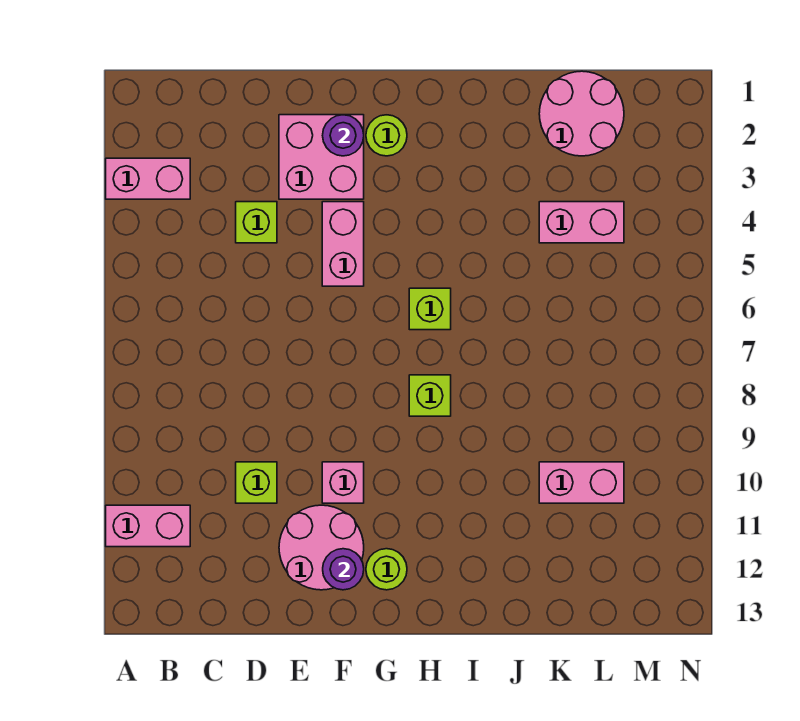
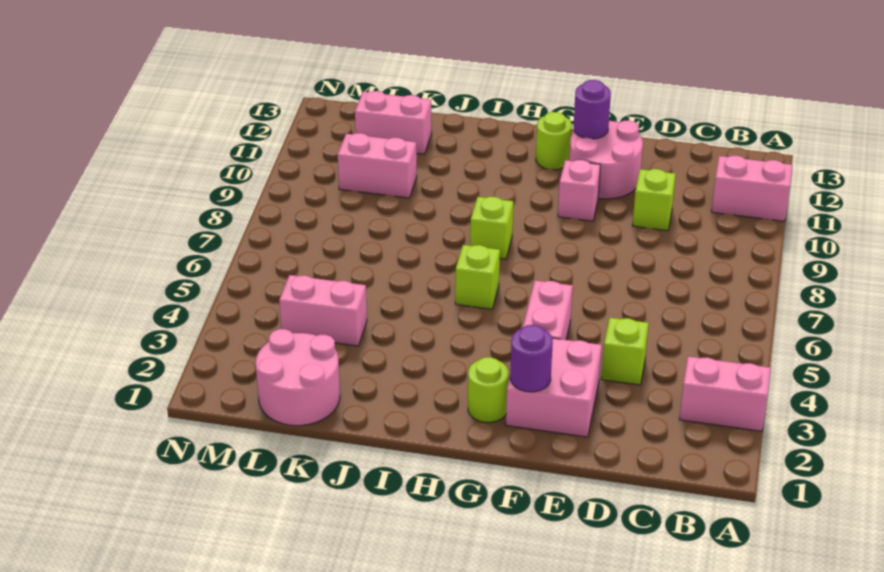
none -> pink 1x2 brick [355,91,432,154]

